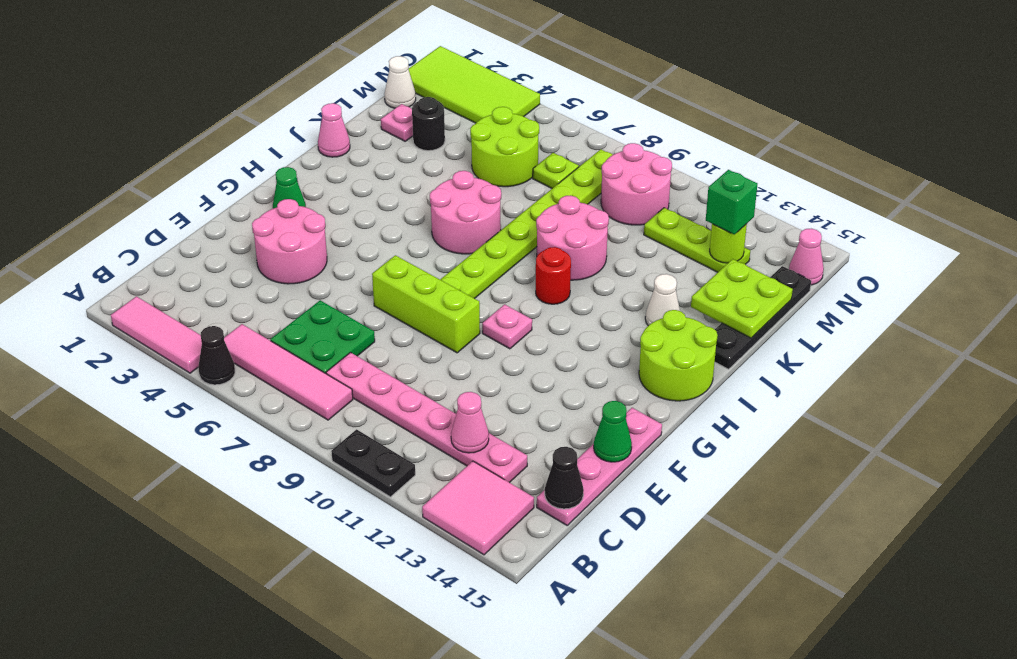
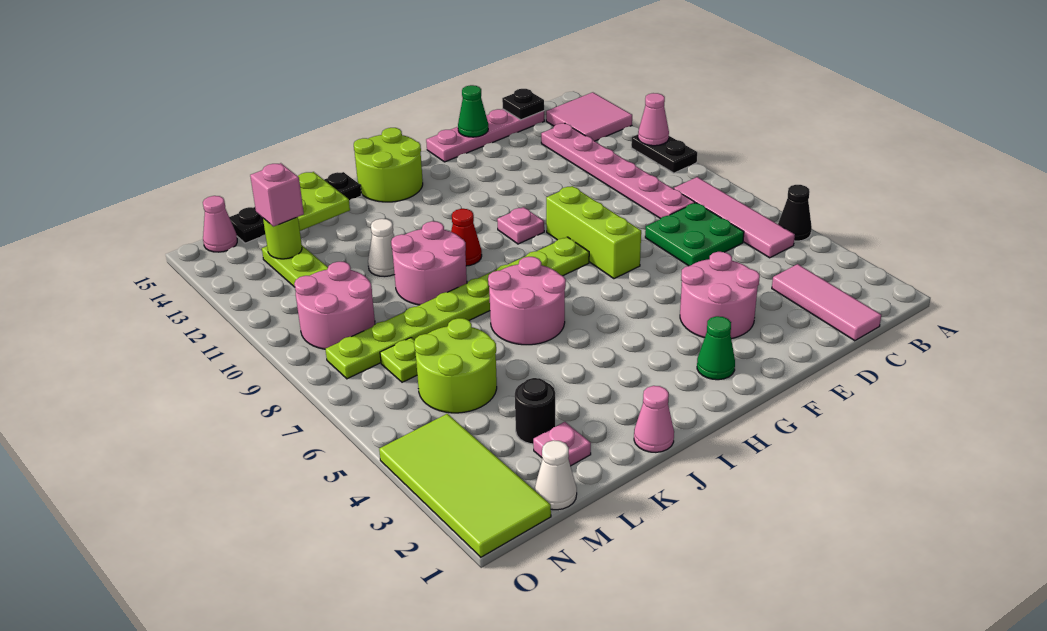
pink 1x3 tile [111,296,202,373] -> pink 1x3 tile moved to [772,264,881,341]
pink 1x1 cone [451,392,489,453] -> pink 1x1 cone moved to [638,93,669,146]
black 1x1 cone [545,447,584,509] -> black 1x1 plate [502,89,544,120]
red 1x1 round brick [536,247,571,304] -> red 1x1 cone [451,209,482,266]
white 1x1 cone [645,274,680,326] -> white 1x1 cone moved to [368,219,395,277]
green 1x1 brick [706,170,757,234] -> pink 1x1 brick [250,163,304,227]

